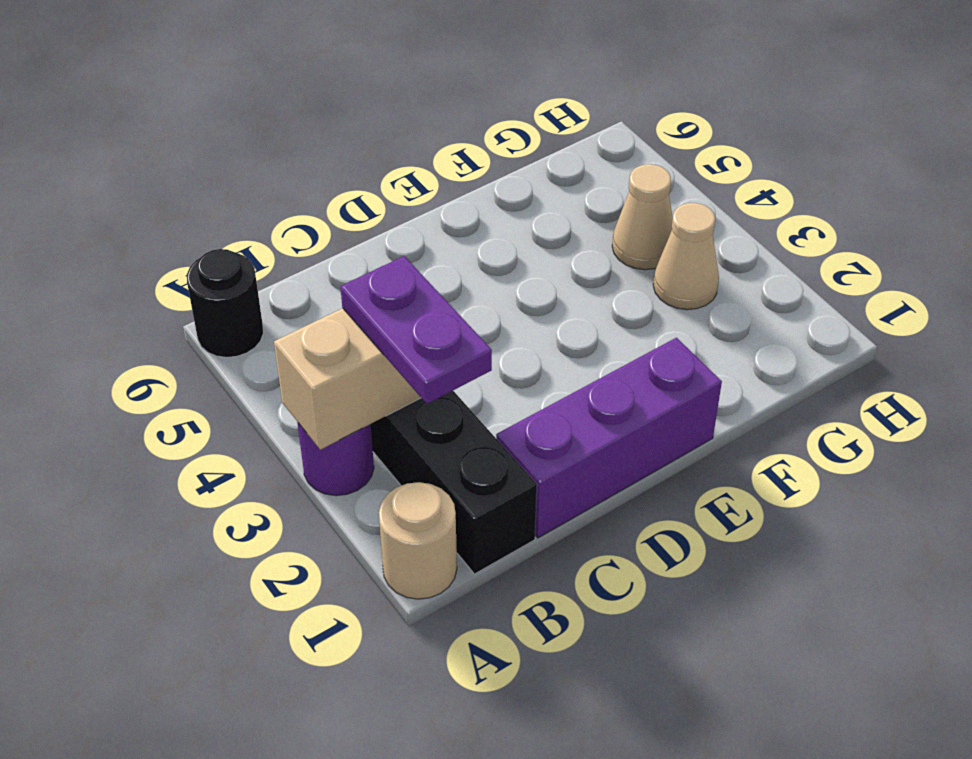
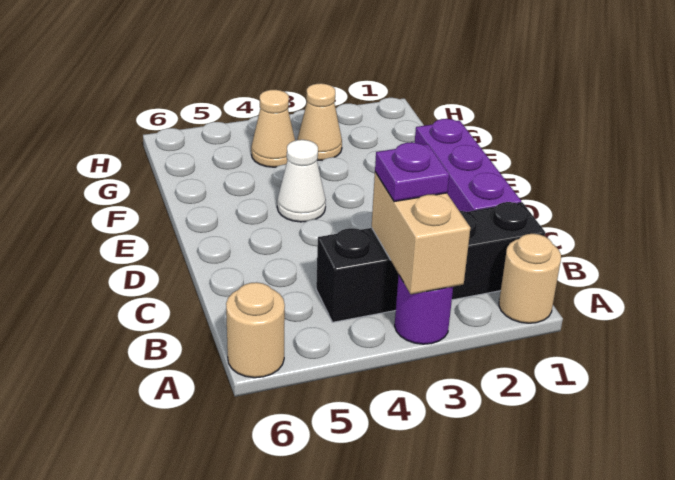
black 1x1 round brick [187,249,263,357] -> tan 1x1 round brick [226,282,285,378]
purple 1x2 plate [340,256,492,404] -> purple 1x1 plate [375,142,449,202]
none -> white 1x1 cone [277,140,326,222]

